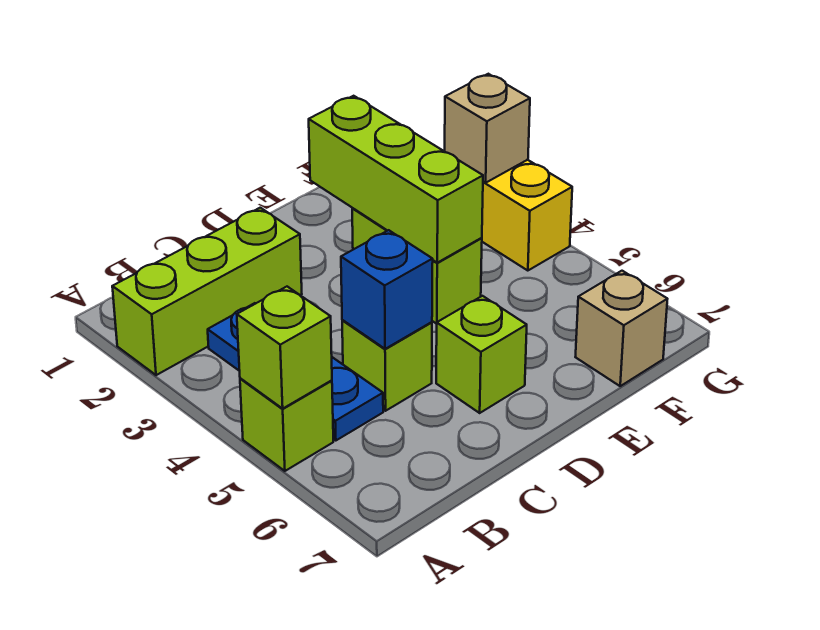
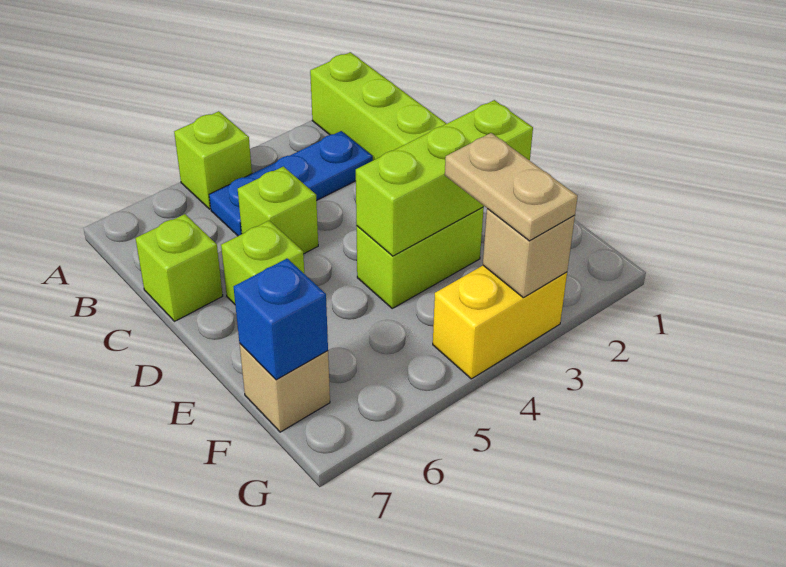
lime 1x1 brick [237,287,332,409] -> lime 1x1 brick moved to [135,214,223,321]
blue 1x1 brick [341,230,433,349] -> blue 1x1 brick moved to [234,259,328,380]
none -> tan 1x2 plate [445,133,578,241]

